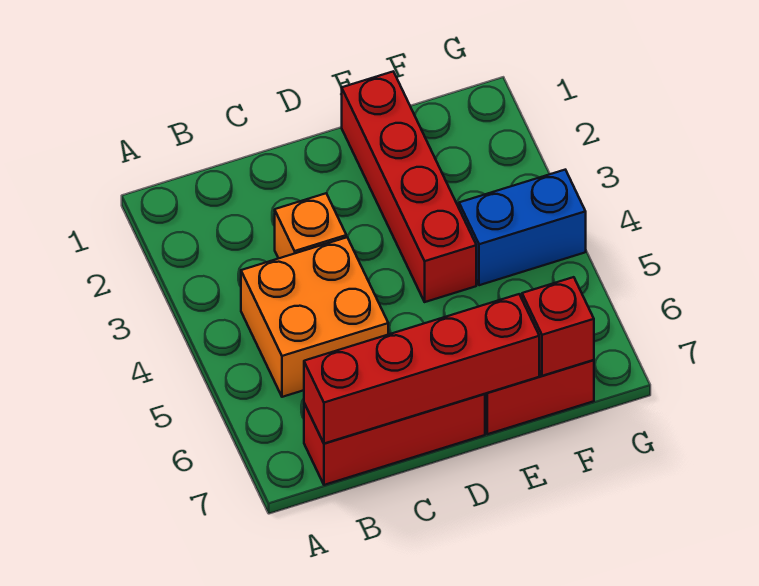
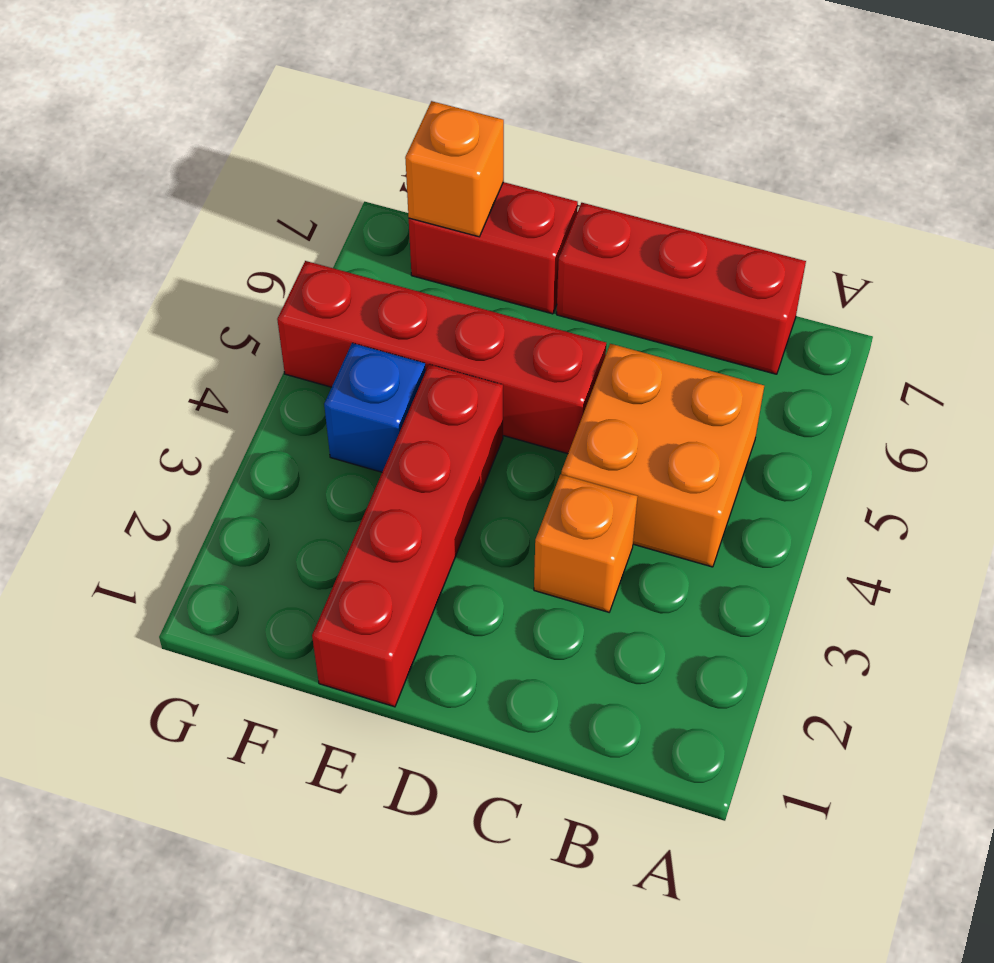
red 1x4 brick [304,294,539,443] -> red 1x4 brick moved to [277,261,606,454]
blue 1x2 brick [459,170,586,285] -> blue 1x1 brick [324,343,426,472]
red 1x1 brick [522,277,594,376] -> orange 1x1 brick [405,101,504,237]

